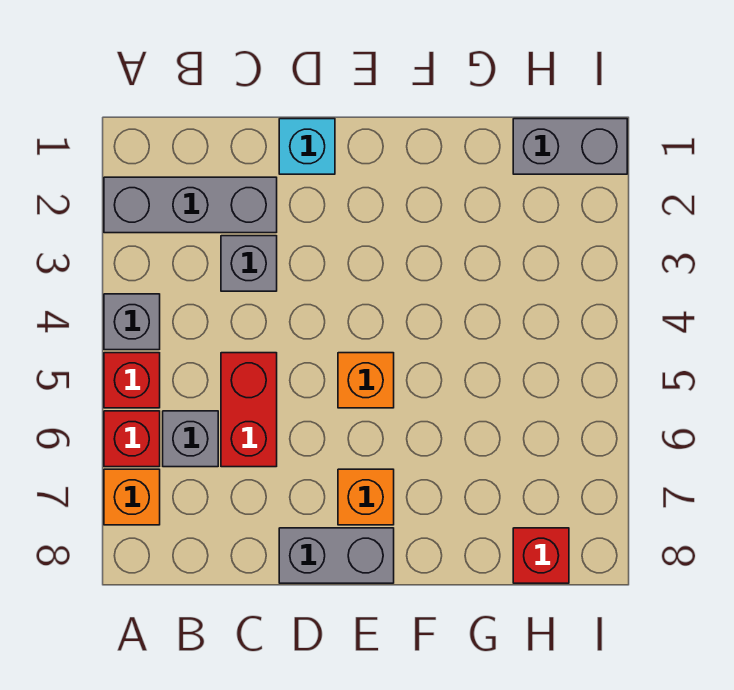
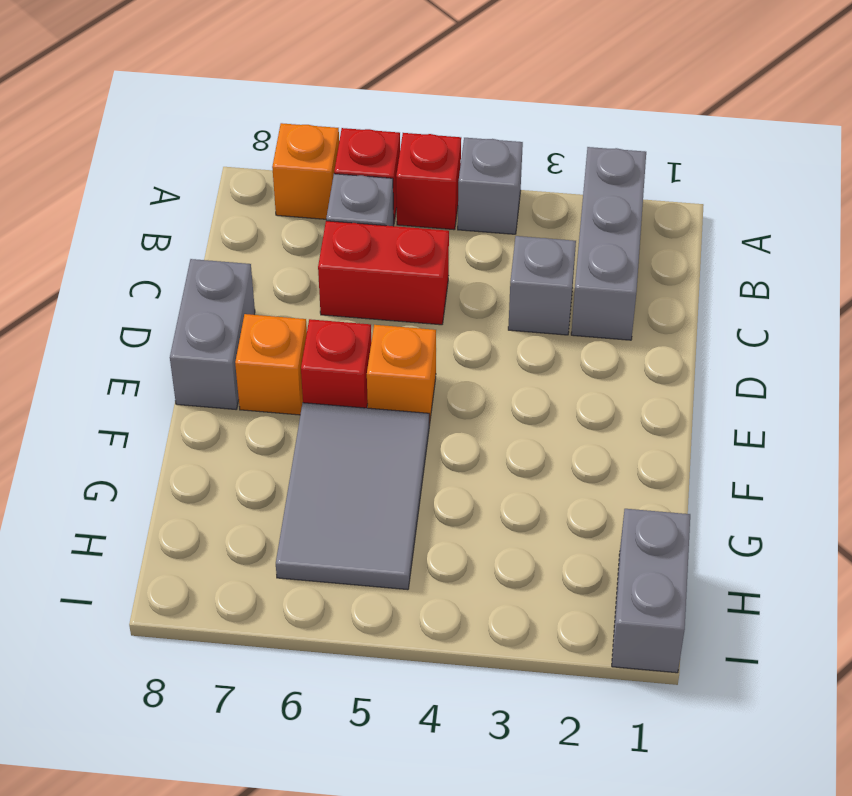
cyan 1x1 brick [279,119,335,174] -> none
none -> grey 2x3 tile [276,403,429,590]
red 1x1 brick [513,528,569,583] -> red 1x1 brick moved to [301,319,371,408]

